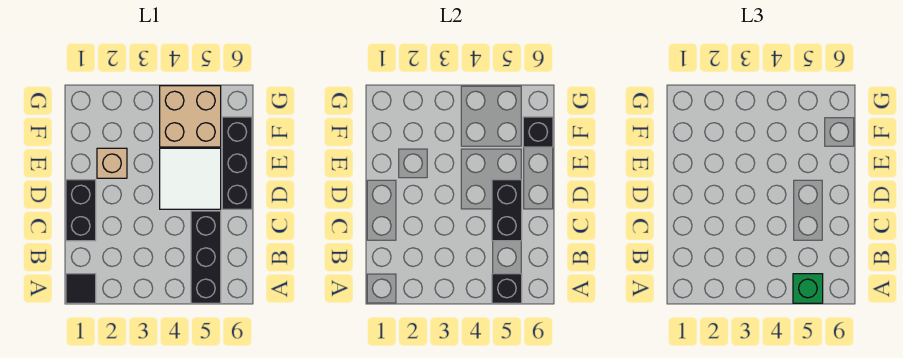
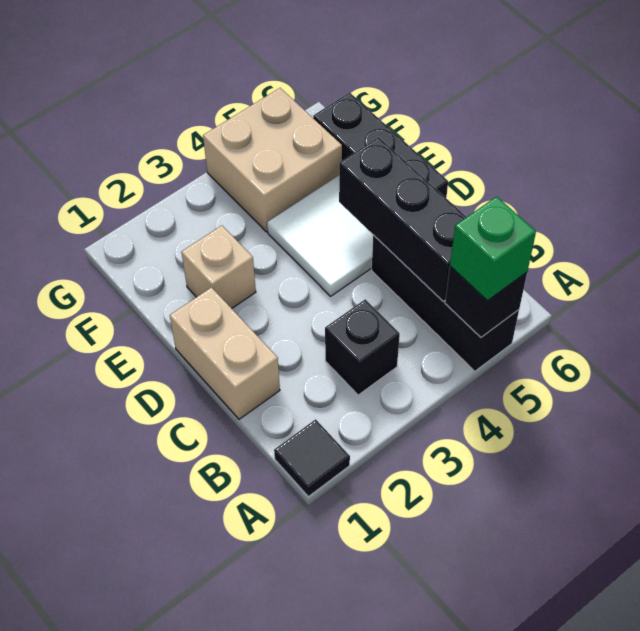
black 1x2 brick [66,180,96,241] -> tan 1x2 brick [170,287,280,419]
black 1x2 brick [492,180,522,241] -> black 1x3 brick [339,137,466,301]
black 1x1 brick [523,117,553,147] -> black 1x1 brick moved to [325,299,400,395]

